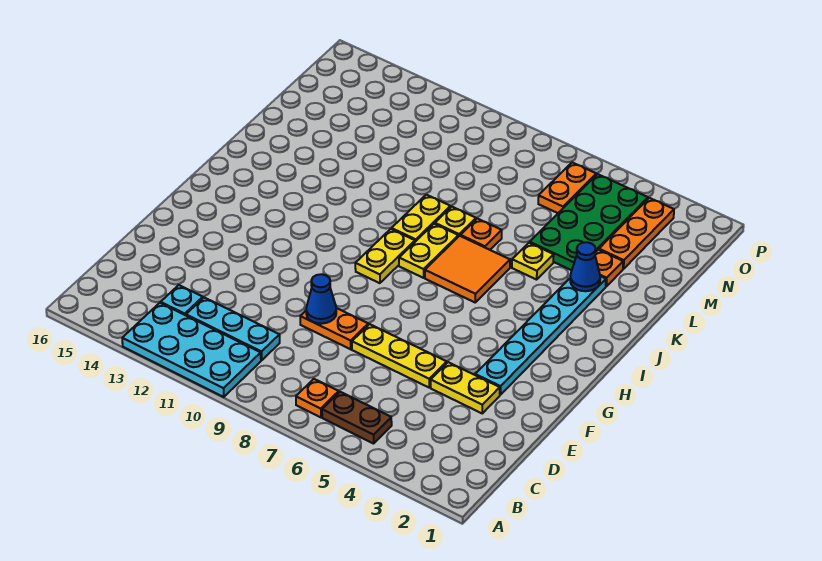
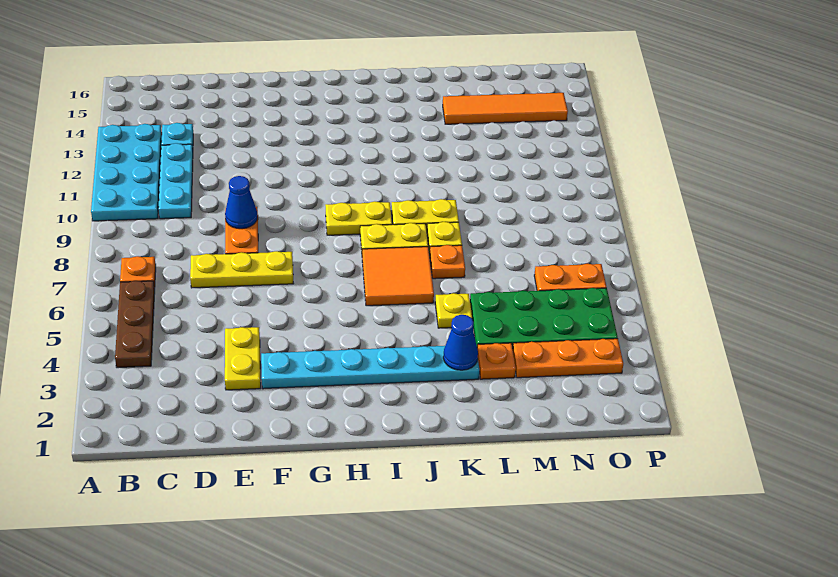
brown 1x2 plate [322,392,392,444] -> brown 1x3 plate [115,281,155,368]
yellow 1x3 plate [352,324,447,387] -> yellow 1x3 plate turned to [190,251,294,288]
none -> orange 1x4 tile [443,93,568,124]

